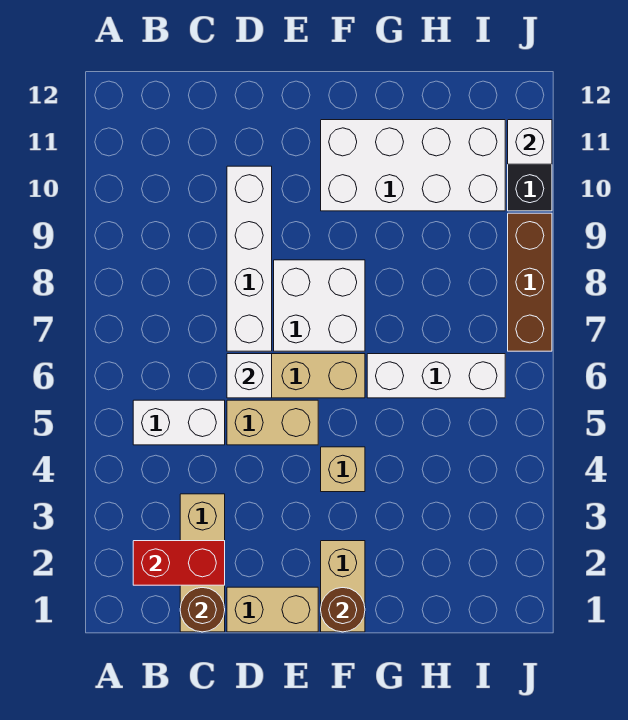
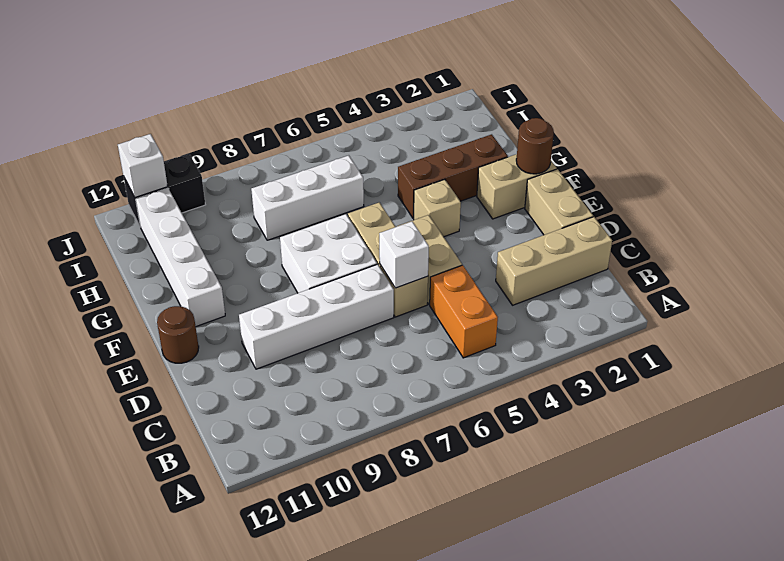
red 1x2 brick [133,541,225,585] -> none
white 1x2 brick [133,400,225,445] -> orange 1x2 brick [430,265,498,358]
brown 1x1 round brick [180,588,225,632] -> brown 1x1 round brick moved to [157,306,199,363]
white 2x4 brick [321,120,505,211] -> white 1x4 brick [136,188,225,326]
white 1x3 brick [367,354,505,398] -> white 1x3 brick turned to [251,155,364,240]
brown 1x3 brick [508,213,552,351] -> brown 1x3 brick moved to [398,134,508,218]

